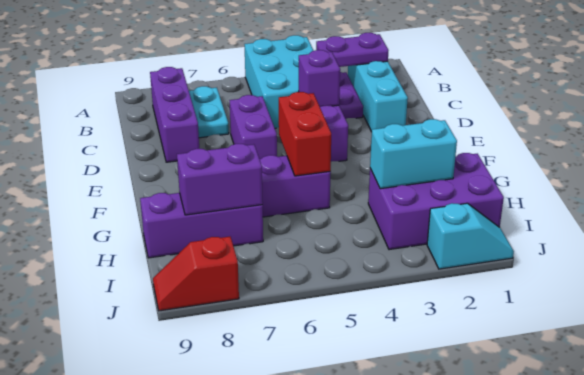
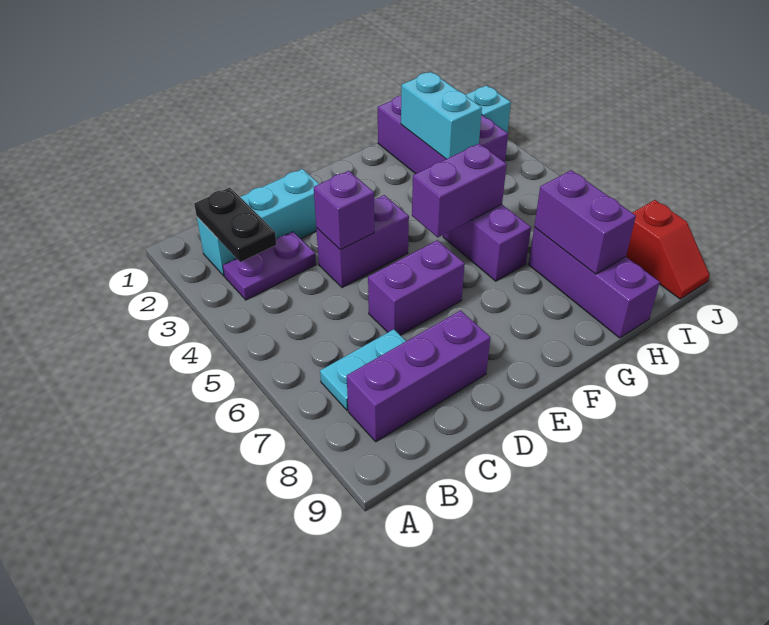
cyan 2x3 brick [245,35,314,128] -> none
purple 1x2 plate [316,33,389,67] -> black 1x2 plate [194,188,277,262]
red 1x2 brick [279,92,331,176] -> purple 1x2 brick [412,144,507,237]

